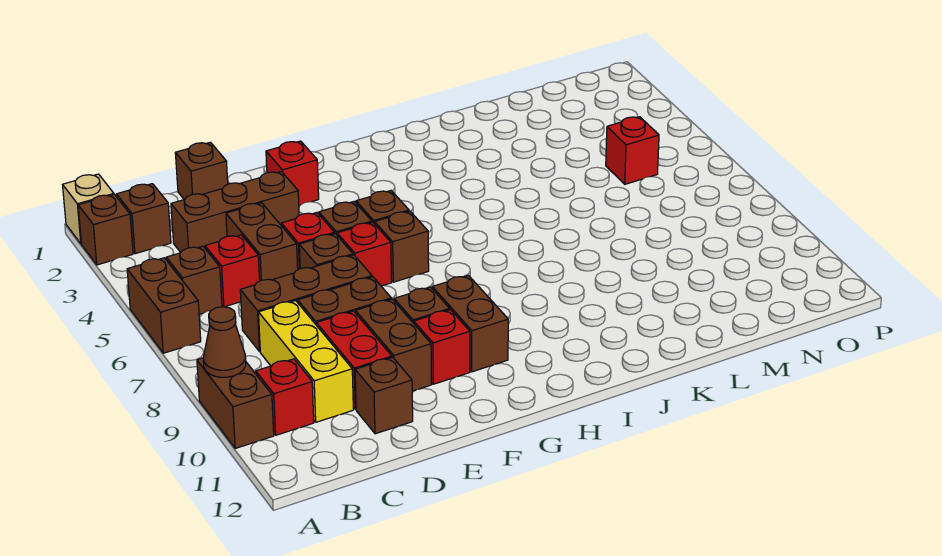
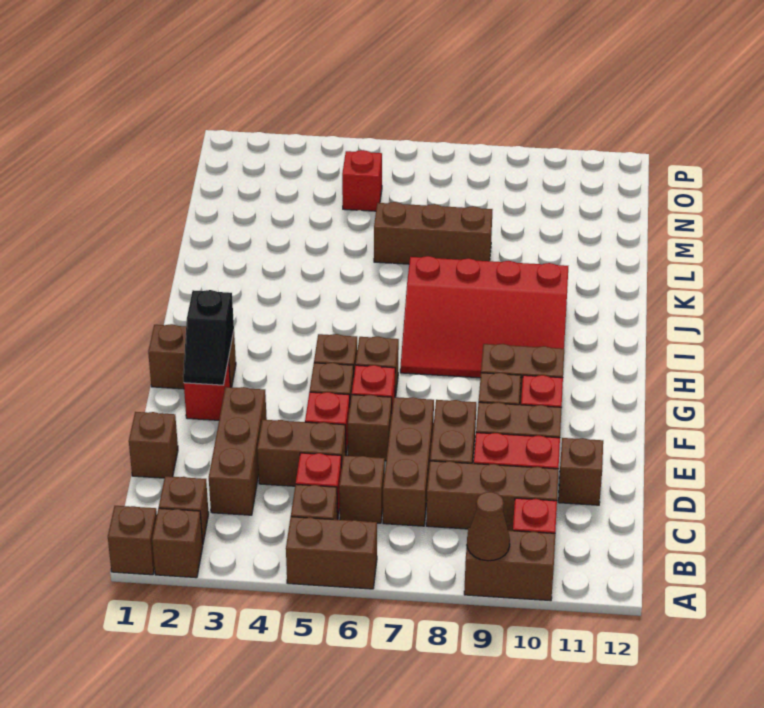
tan 1x1 brick [63,174,114,244] -> brown 1x1 brick [108,506,157,575]
none -> brown 1x1 brick [339,456,385,523]
yellow 1x3 brick [259,301,353,422] -> brown 1x3 brick [426,461,559,531]
none -> black 1x2 slope [183,290,234,385]
none -> brown 1x2 brick [148,324,236,389]
none -> red 3x4 slope [400,256,568,378]
none -> brown 1x3 brick [374,202,493,264]

